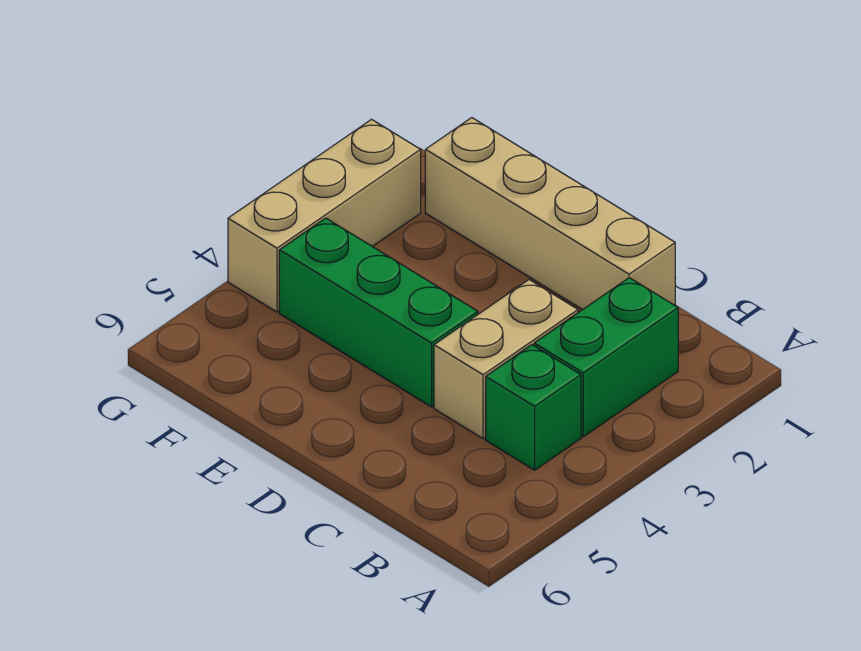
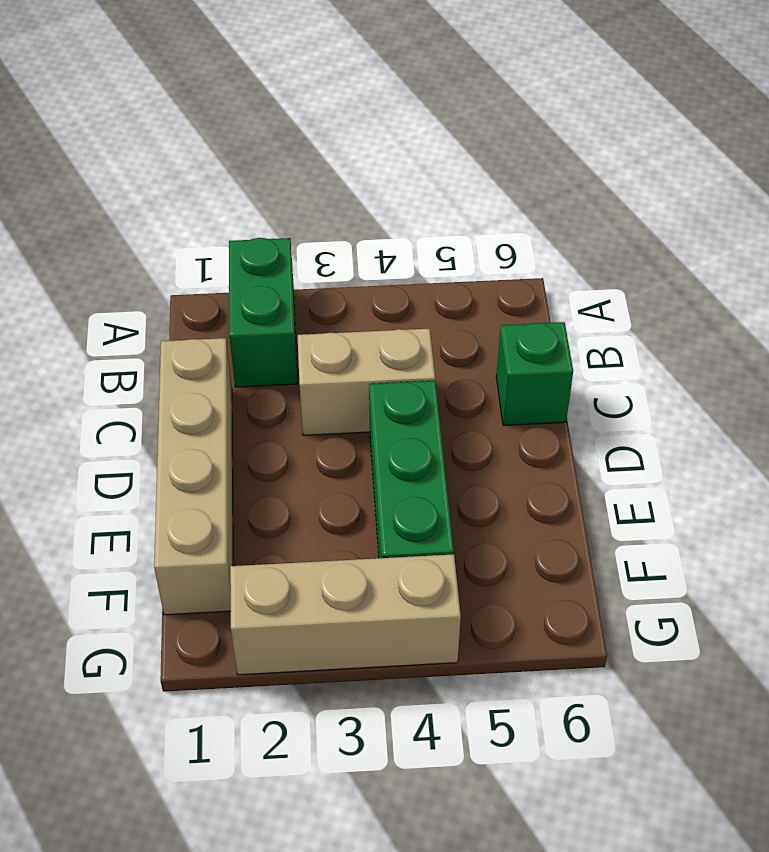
green 1x2 brick [534,278,678,437] -> green 1x2 brick turned to [229,238,298,387]
green 1x1 brick [486,345,581,470] -> green 1x1 brick moved to [496,322,573,425]

